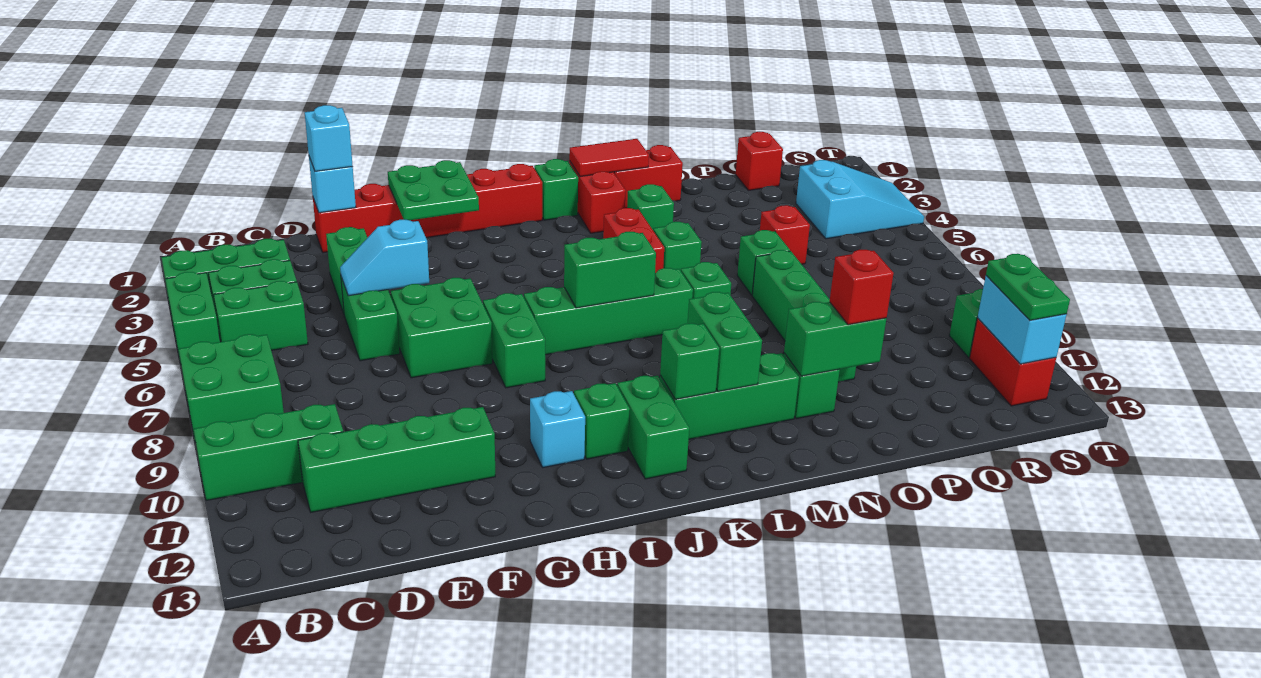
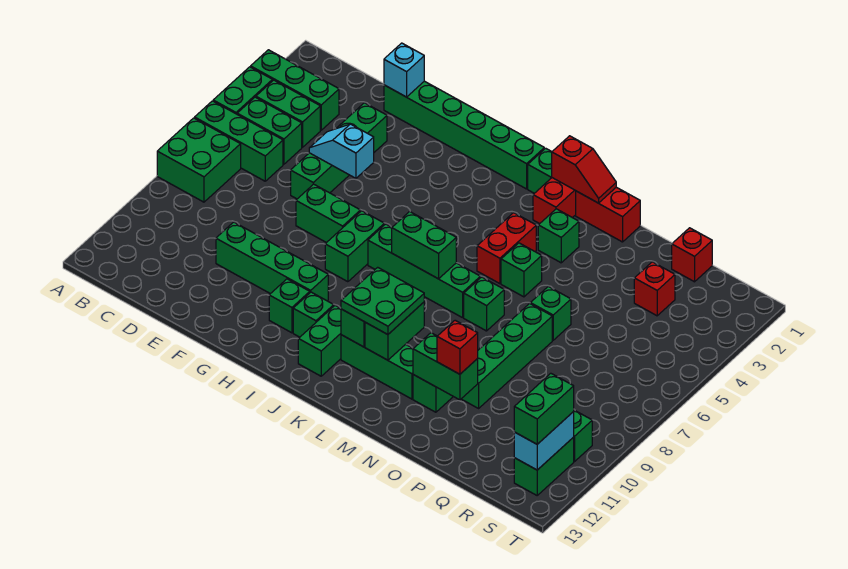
green 1x3 brick [194,404,343,501] -> green 1x3 brick moved to [195,101,283,181]
green 1x4 brick [298,407,495,512] -> green 1x4 brick moved to [216,222,328,301]
red 1x6 brick [313,164,542,253] -> green 1x6 brick [384,81,544,189]
cyan 1x1 brick [305,105,353,171] -> none
green 2x2 brick [391,278,492,378] -> green 1x2 brick [296,184,360,243]
green 2x2 plate [388,160,479,220] -> green 2x2 plate moved to [341,267,424,335]
cyan 1x1 brick [530,391,585,468] -> green 1x1 brick [269,279,310,333]
red 1x2 tile [569,139,649,177] -> red 1x2 slope [552,136,616,203]
red 1x1 brick [760,205,810,264] -> red 1x1 brick moved to [634,262,675,316]
cyan 2x3 slope [796,160,924,239] -> none
red 1x2 brick [969,318,1056,406] -> green 1x2 brick [514,437,574,495]
green 1x2 plate [986,254,1070,320] -> green 1x2 brick [514,373,574,444]

